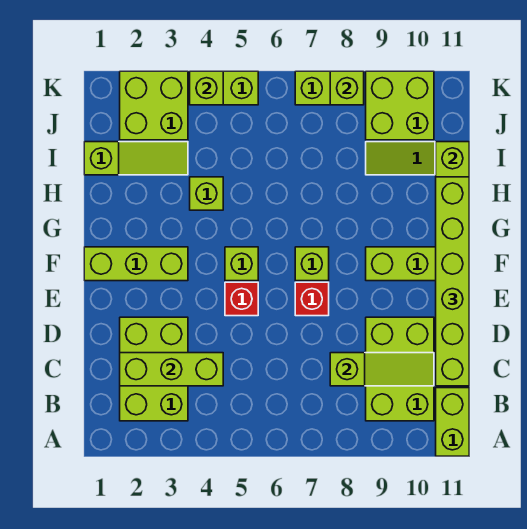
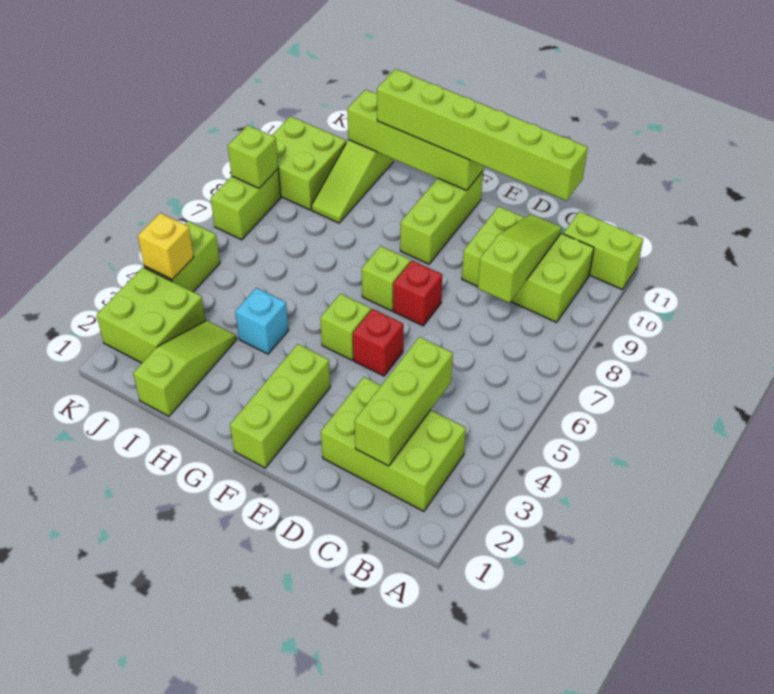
lime 1x1 brick [190,177,223,210] -> cyan 1x1 brick [235,288,288,354]
lime 1x1 brick [190,71,223,105] -> yellow 1x1 brick [138,213,194,280]

